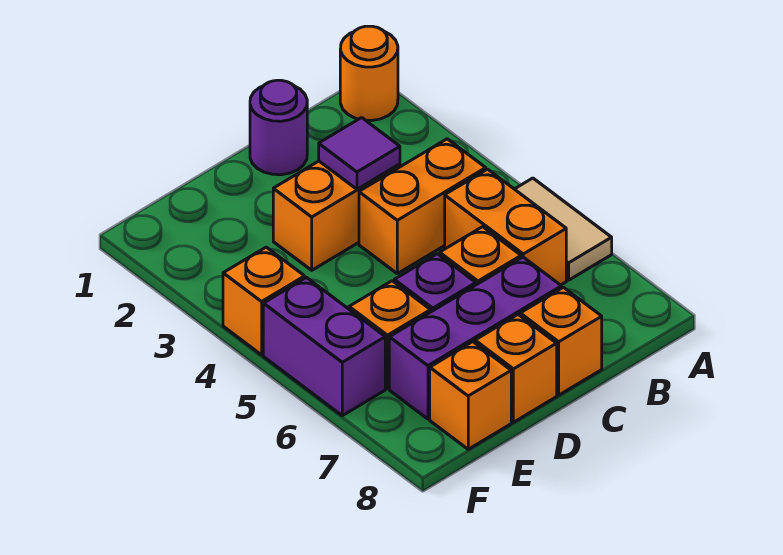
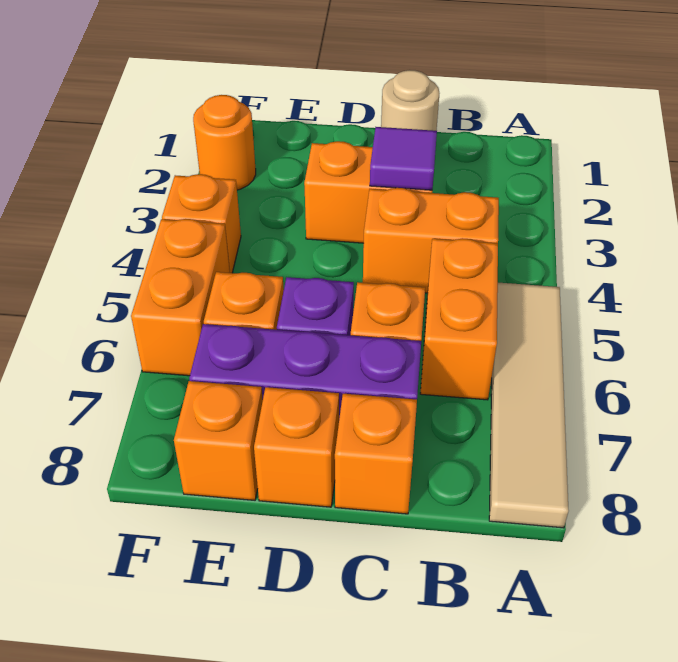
orange 1x1 round brick [340,26,398,121] -> orange 1x1 round brick moved to [193,95,256,190]
tan 1x2 tile [515,178,612,280] -> tan 1x4 tile [489,283,569,528]
purple 1x1 round brick [250,80,307,175] -> tan 1x1 round brick [381,70,439,131]
purple 1x2 brick [263,278,385,416] -> orange 1x2 brick [131,219,230,376]

